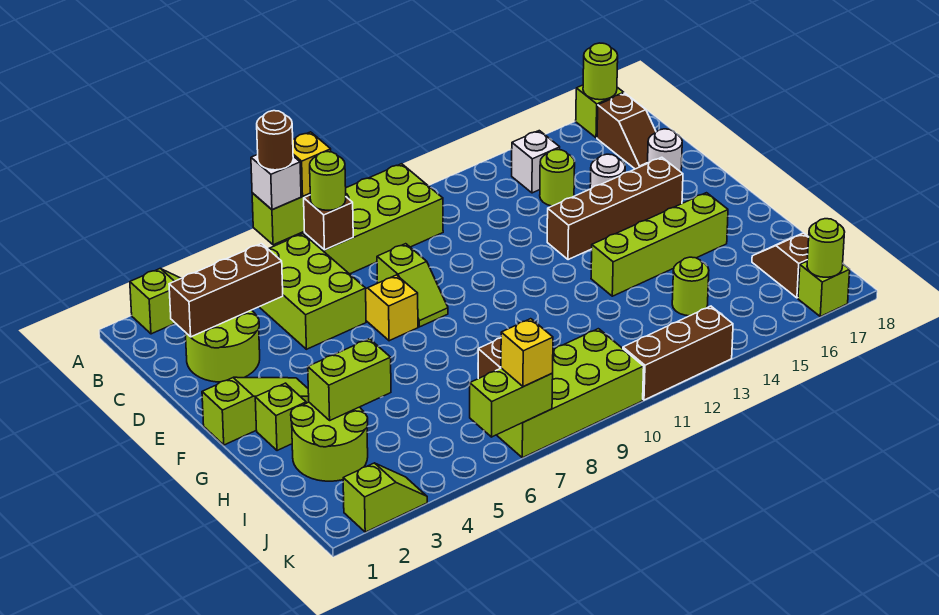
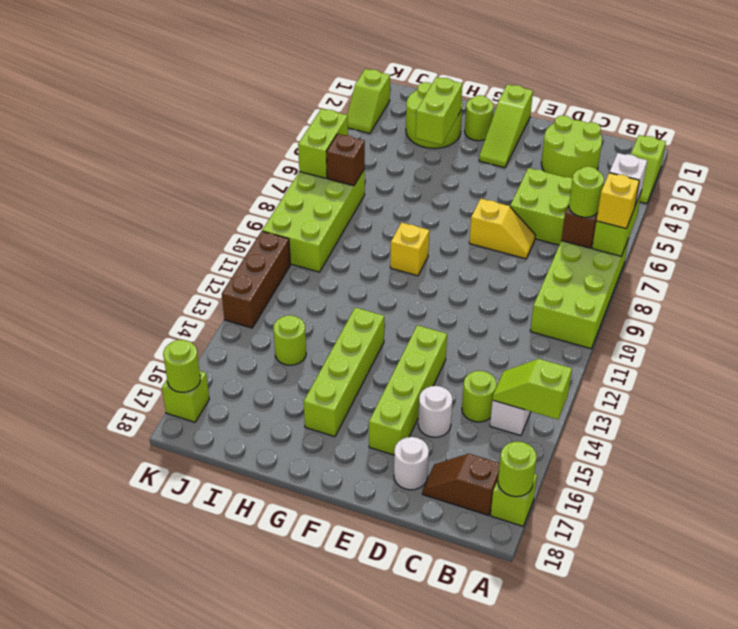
brown 1x1 round brick [257,111,293,170] -> none
brown 1x3 brick [169,244,283,337] -> none
lime 1x2 slope [377,244,448,327] -> lime 1x2 slope moved to [493,359,572,419]
brown 1x4 brick [547,157,683,260] -> lime 1x4 brick [369,325,447,455]
lime 1x1 brick [255,383,306,451] -> lime 1x1 round brick [465,95,494,141]
brown 1x2 slope [752,233,809,298] -> none
yellow 1x1 brick [501,319,553,387] -> yellow 1x1 brick moved to [390,223,429,276]

